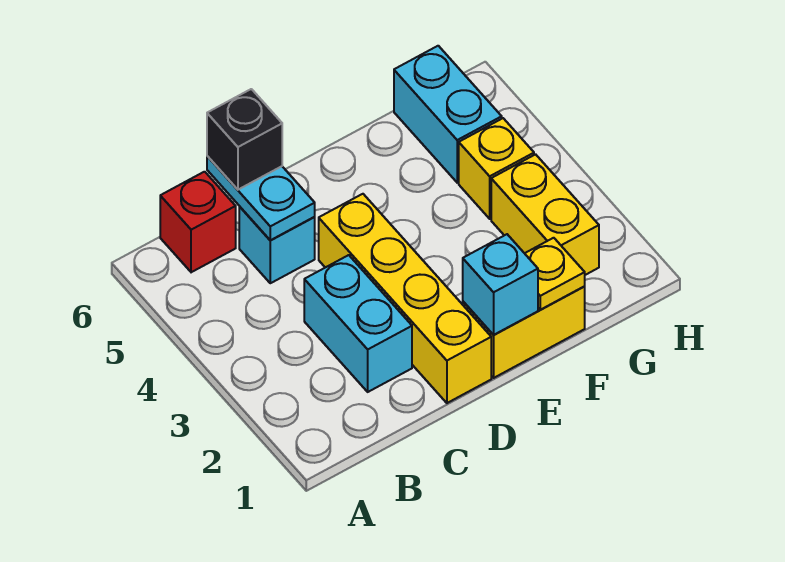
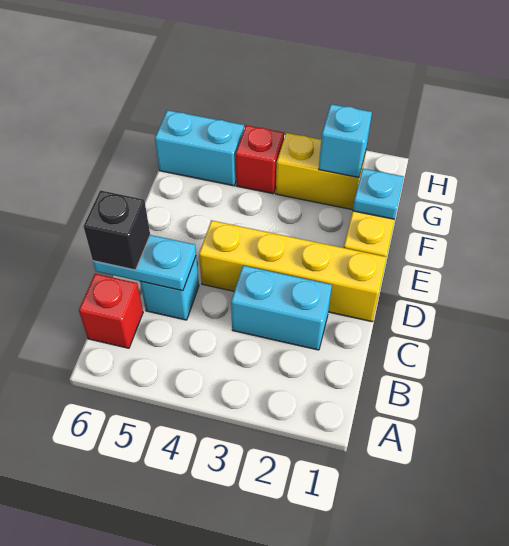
cyan 1x1 brick [463,234,538,335] -> cyan 1x1 brick moved to [319,104,372,178]
yellow 1x1 plate [525,238,585,310] -> cyan 1x1 plate [353,169,404,219]
yellow 1x1 brick [459,118,534,219] -> red 1x1 brick [236,125,284,194]

